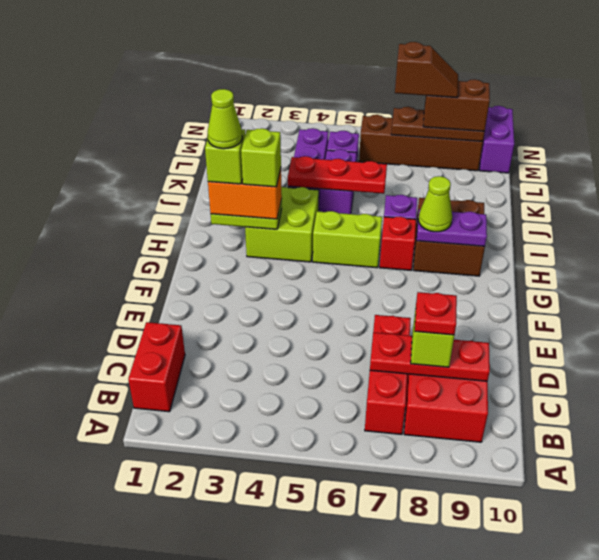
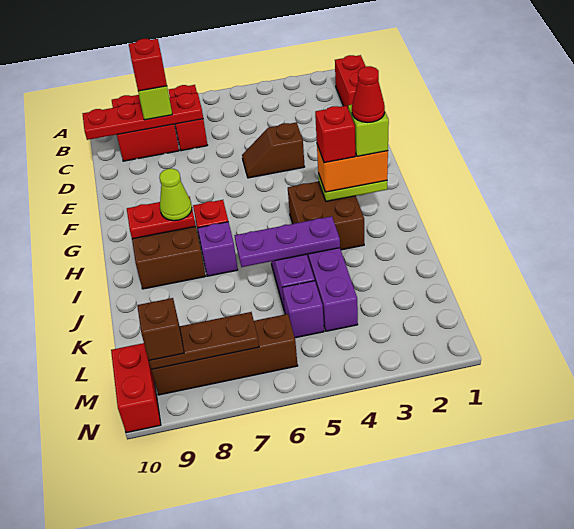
red 1x3 brick [365,315,411,435] -> red 1x2 brick [168,85,207,151]
red 1x3 plate [370,332,490,381] -> red 1x4 plate [83,93,203,140]
red 1x1 plate [415,292,457,335] -> red 1x1 brick [129,39,167,91]
lime 1x1 cone [208,89,242,149] -> red 1x1 cone [352,66,385,122]
lime 2x2 brick [245,187,319,262] -> brown 2x2 brick [288,181,364,250]
lime 1x1 brick [241,128,281,187] -> red 1x1 brick [315,106,355,163]
lime 1x2 brick [313,211,382,268] -> none
purple 1x2 plate [417,209,487,246] -> red 1x2 plate [127,197,196,239]
red 1x3 plate [288,156,387,194] -> purple 1x3 plate [235,216,340,267]
brown 1x2 slope [395,42,458,98] -> brown 1x2 slope moved to [242,122,305,178]
brown 1x2 brick [423,79,490,131] -> brown 1x1 brick [137,298,184,360]
purple 1x2 brick [480,106,514,173] -> red 1x2 brick [111,343,161,433]

